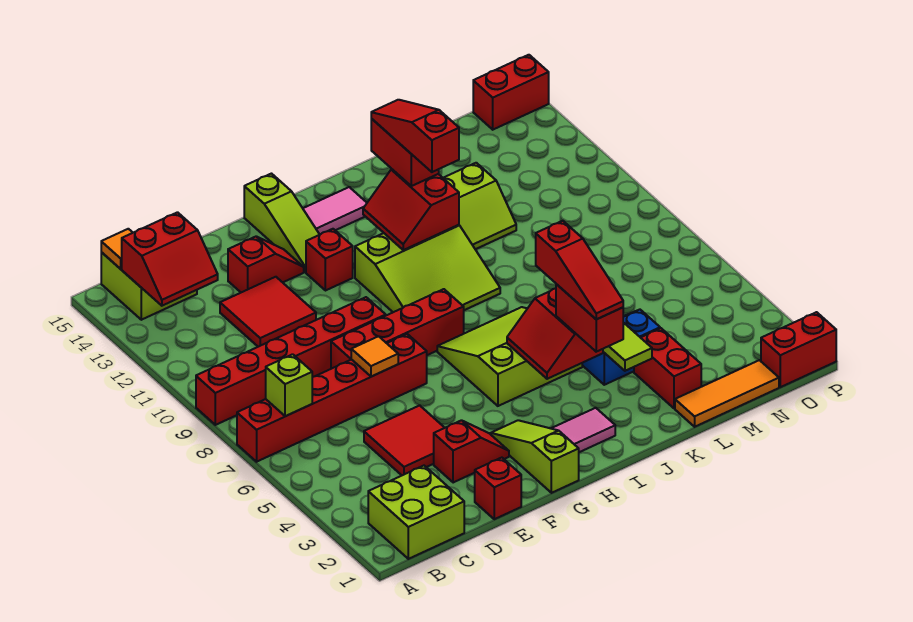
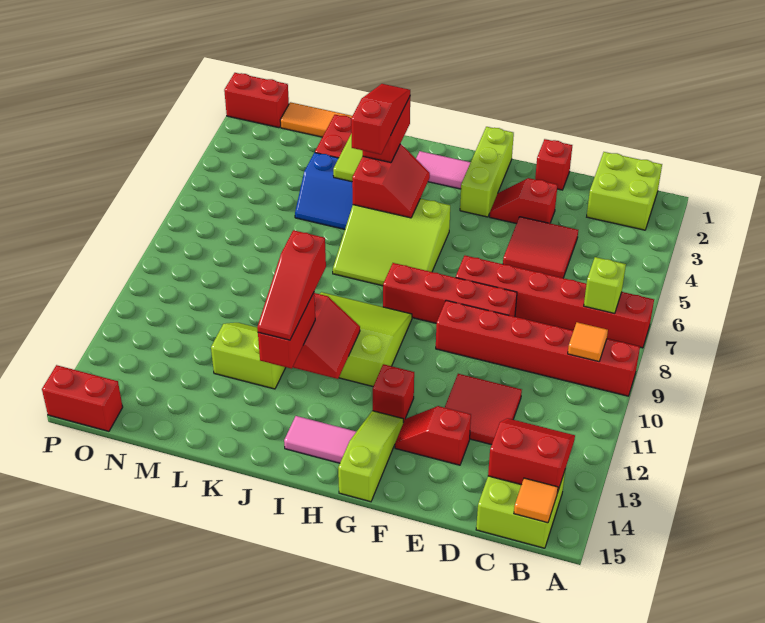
orange 1x1 tile [351,336,398,377] -> orange 1x1 tile moved to [568,322,608,362]
lime 1x3 slope [491,420,579,493] -> lime 1x3 brick [460,127,514,217]

